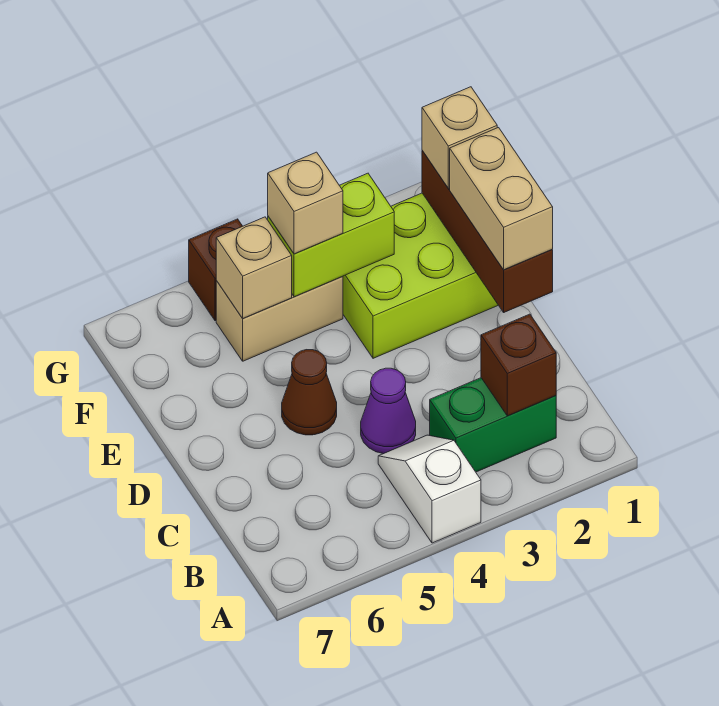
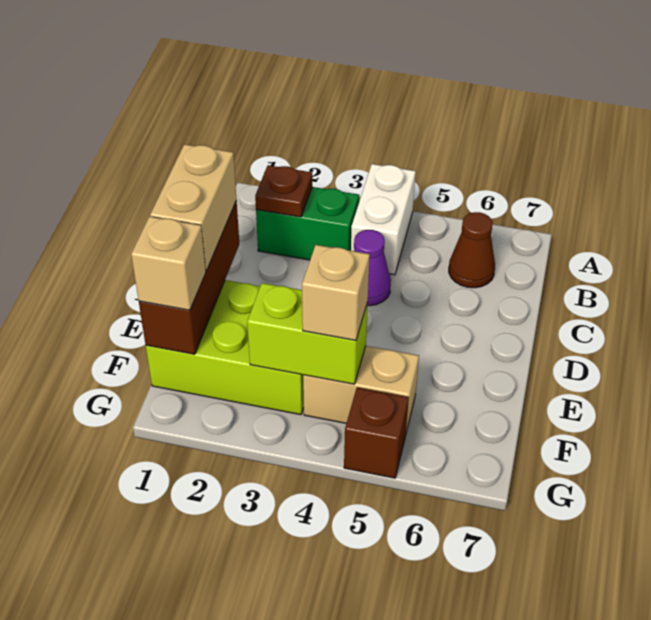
white 1x2 slope [378,435,481,543] -> white 1x2 brick [351,164,416,275]
brown 1x1 brick [481,314,556,416] -> brown 1x1 plate [255,165,312,217]
brown 1x1 cone [282,350,337,435] -> brown 1x1 cone moved to [449,212,495,288]
tan 1x1 brick [216,217,292,318] -> none

